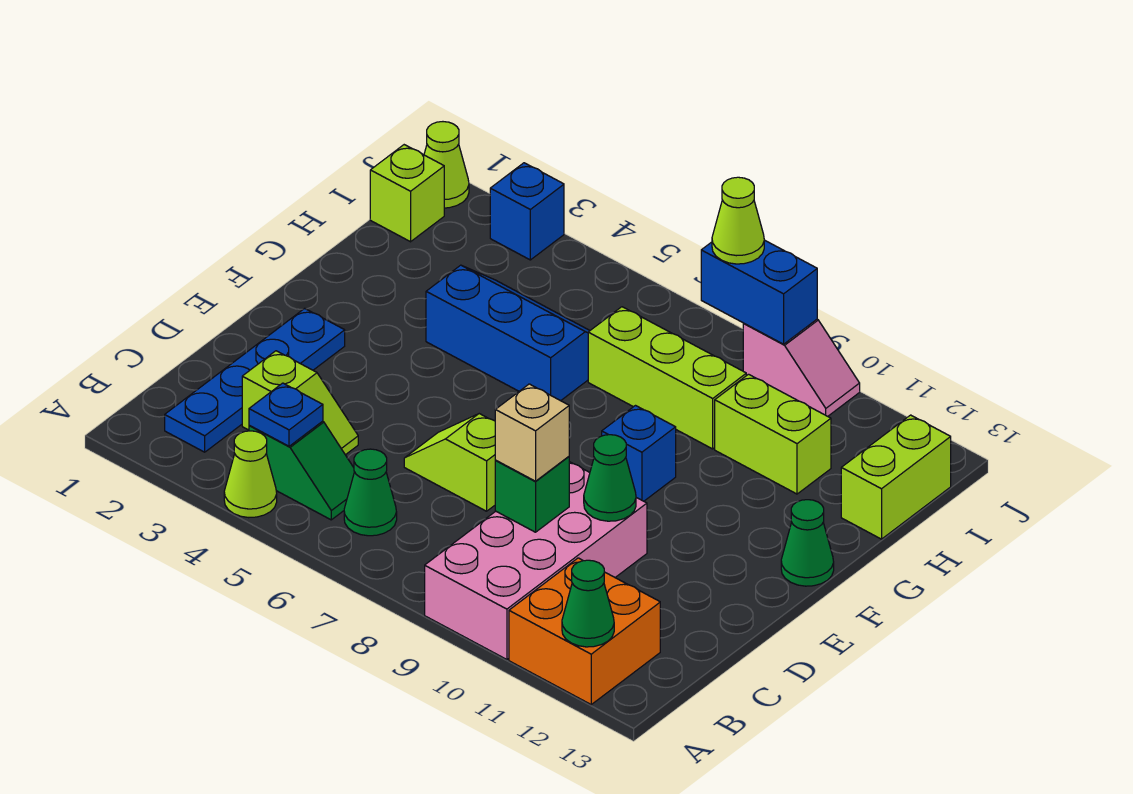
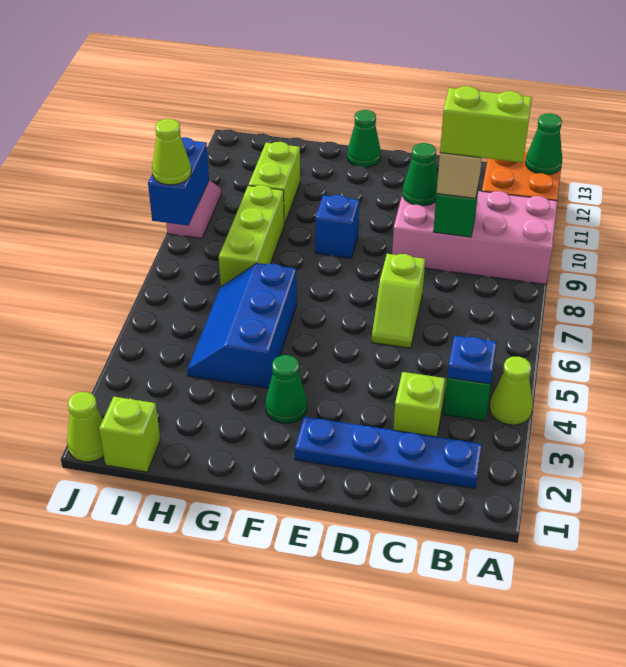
green 1x1 cone [344,449,397,536] -> green 1x1 cone moved to [265,355,307,423]
lime 1x2 brick [841,415,951,539] -> lime 1x2 brick moved to [440,86,532,163]
blue 1x1 brick [490,163,564,260] -> none

